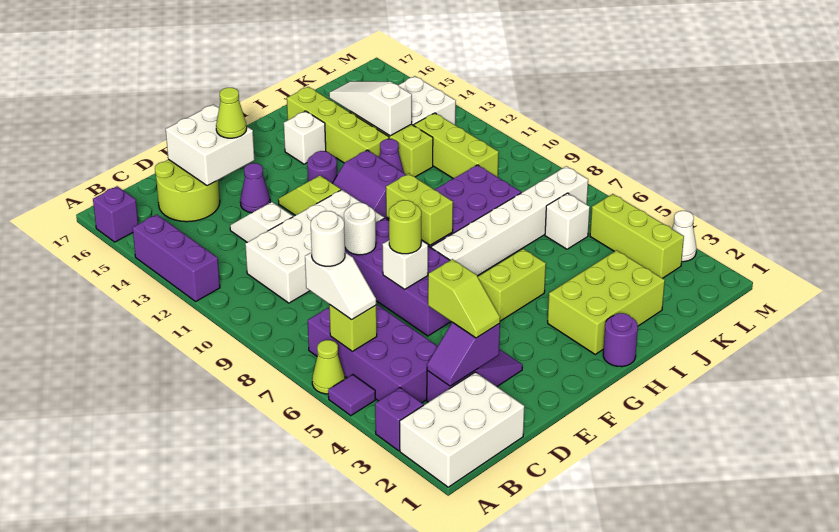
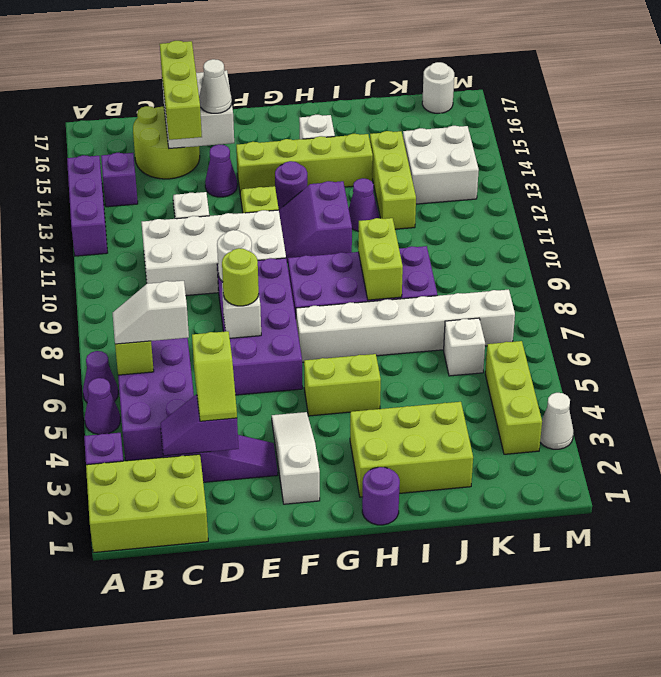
white 2x3 brick [400,372,524,487] -> lime 2x3 brick [86,454,208,553]
purple 1x1 tile [328,375,375,416] -> purple 1x1 cone [85,378,120,434]
lime 1x1 cone [312,340,345,394] -> purple 1x1 cone [83,351,118,402]
purple 1x1 brick [93,186,138,242] -> purple 1x1 brick moved to [101,153,138,207]
white 1x2 slope [305,252,376,320] -> white 1x2 slope turned to [113,281,189,344]
white 1x1 round brick [311,211,345,266] -> white 1x1 round brick moved to [422,62,454,113]
lime 1x1 cone [216,88,247,138] -> white 1x1 cone [199,59,232,113]
lime 1x2 brick [386,173,453,245] -> lime 1x2 brick moved to [358,218,403,300]
lime 1x4 brick [287,87,389,163] -> lime 1x4 brick turned to [236,134,373,191]
white 1x3 slope [329,81,412,136] -> white 1x3 slope moved to [272,412,320,504]
lime 1x3 brick [414,113,499,179] -> lime 1x3 brick moved to [160,41,202,140]

